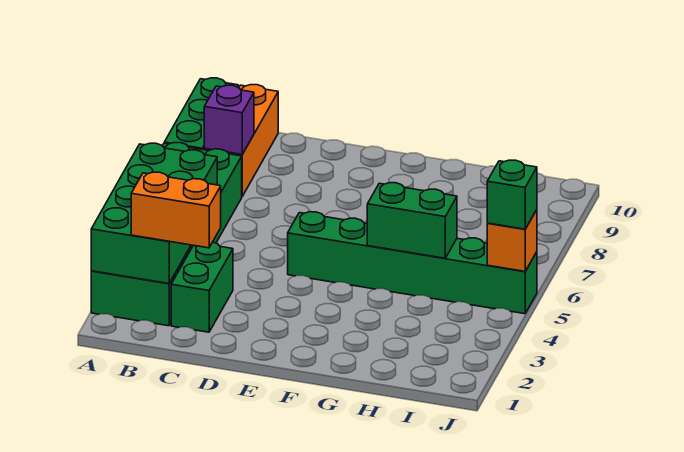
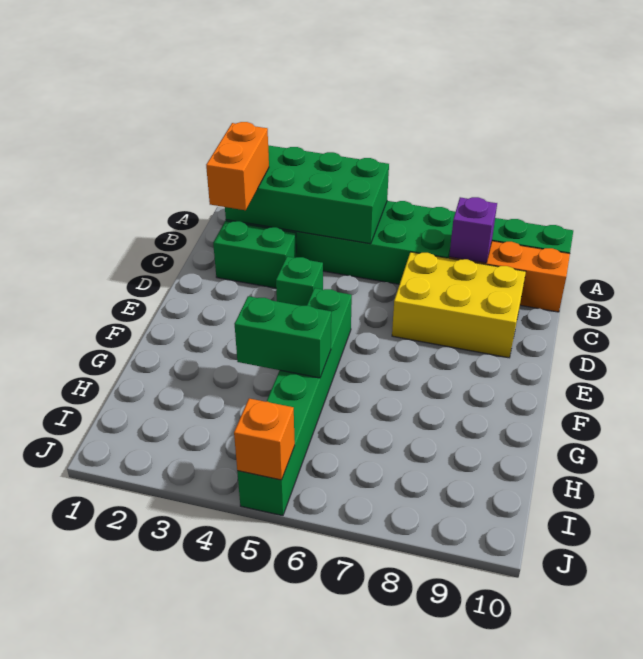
none -> yellow 2x3 brick [392,252,526,358]
green 1x2 brick [367,183,457,258] -> green 1x2 brick turned to [235,296,331,378]
green 1x1 brick [487,160,537,229] -> green 1x1 brick moved to [276,257,323,306]

